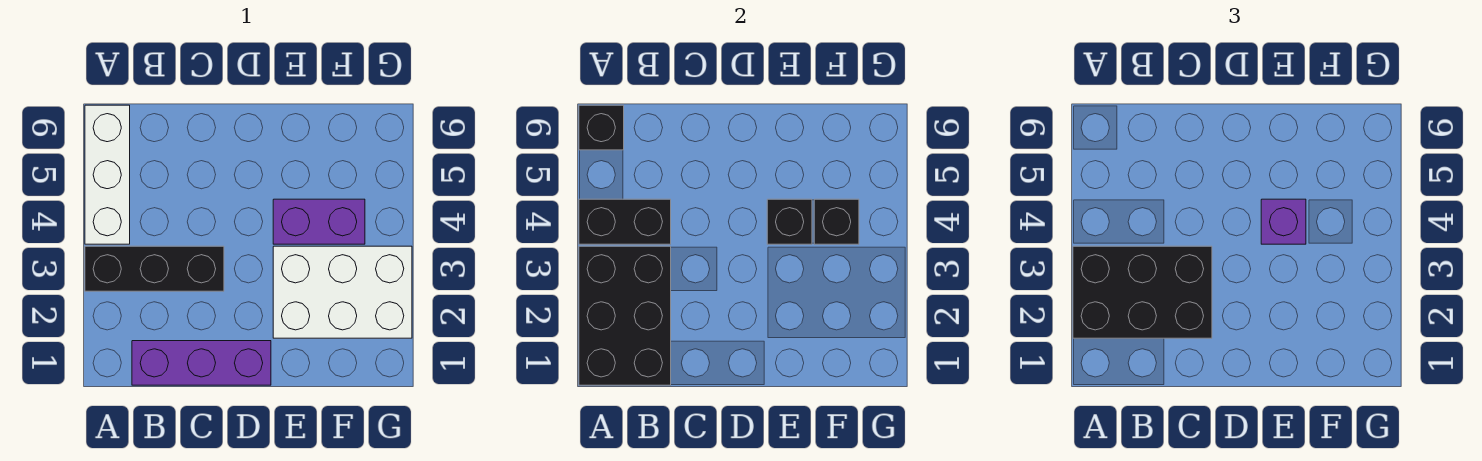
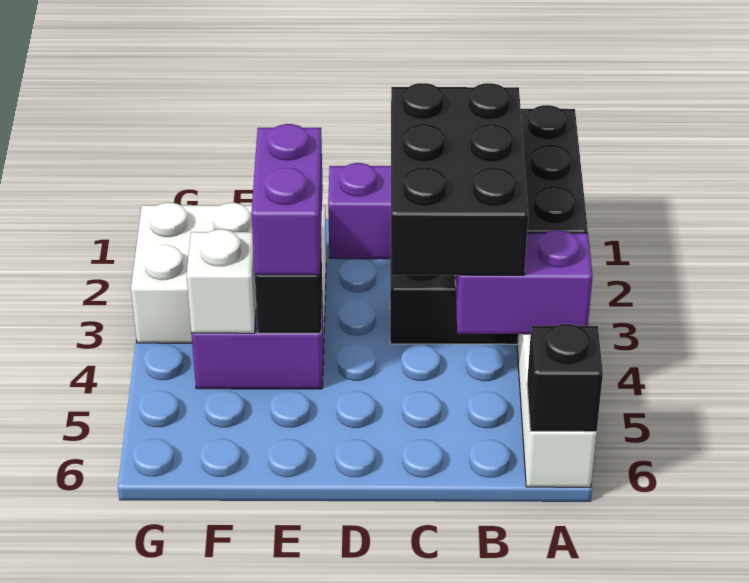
black 2x3 brick [1073,246,1212,338] -> black 2x3 brick turned to [391,83,528,275]
black 1x2 brick [579,199,671,244] -> purple 1x2 brick [456,230,593,334]
purple 1x1 brick [1261,199,1306,244] -> purple 1x2 brick [251,124,323,275]
black 1x1 brick [814,199,859,244] -> white 1x1 brick [187,229,256,333]

